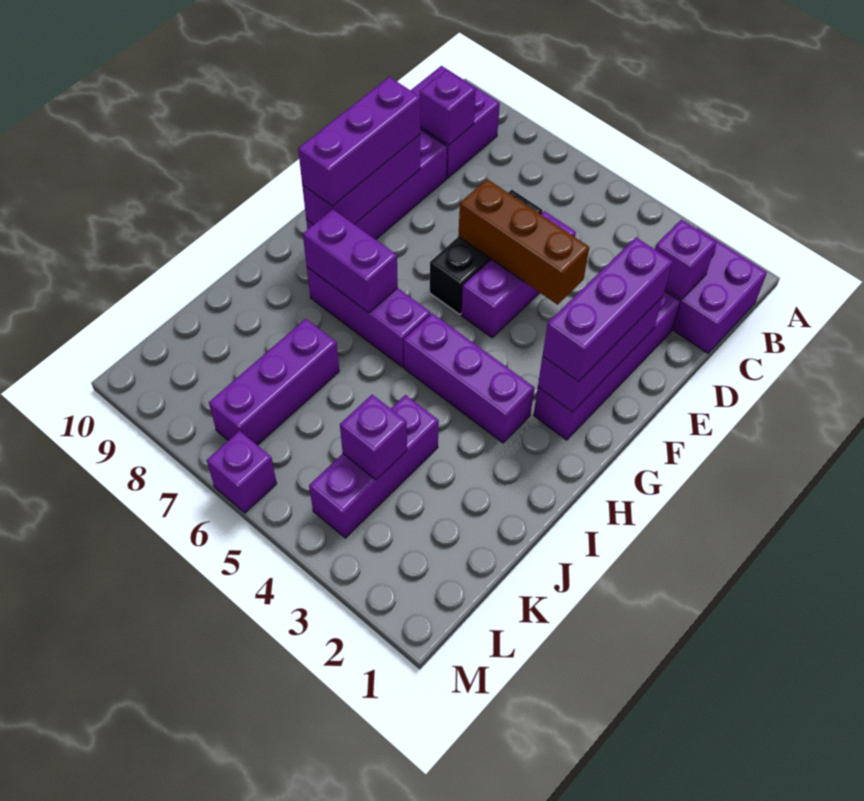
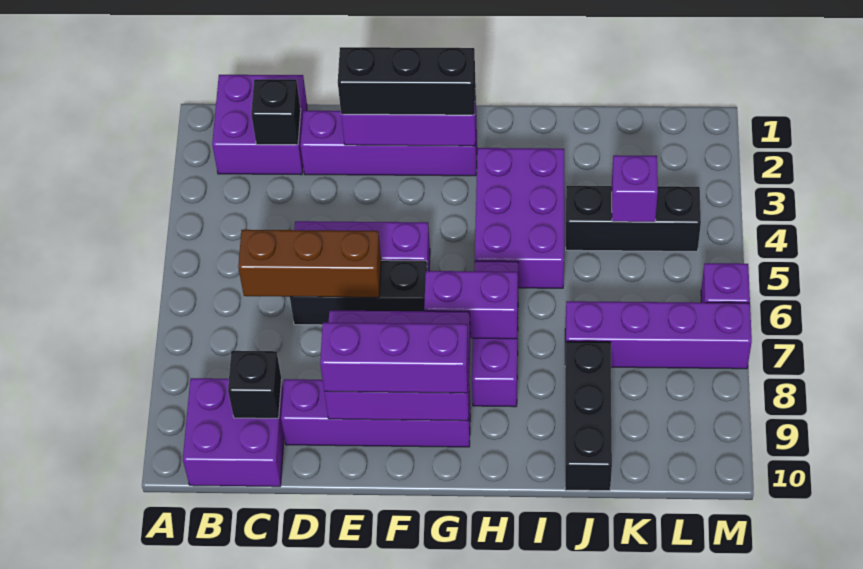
purple 1x1 brick [655,220,716,299] -> black 1x1 brick [251,79,301,145]
purple 1x1 brick [420,70,476,145] -> black 1x1 brick [228,351,282,418]
purple 1x3 brick [543,237,673,381] -> black 1x3 brick [338,47,475,115]
brown 1x3 brick [458,179,589,305] -> brown 1x3 brick turned to [238,230,381,297]
purple 1x3 brick [302,135,420,224] -> purple 2x3 brick [324,311,470,421]
purple 1x3 brick [404,313,534,443] -> purple 2x3 brick [475,148,564,288]
purple 1x2 brick [303,209,398,313] -> purple 1x2 brick turned to [424,271,518,339]
purple 1x3 brick [309,395,439,538] -> black 1x3 brick [566,186,701,251]
purple 1x3 brick [209,319,339,445] -> purple 1x4 brick [565,301,752,369]
none -> black 1x3 brick [565,341,612,491]

